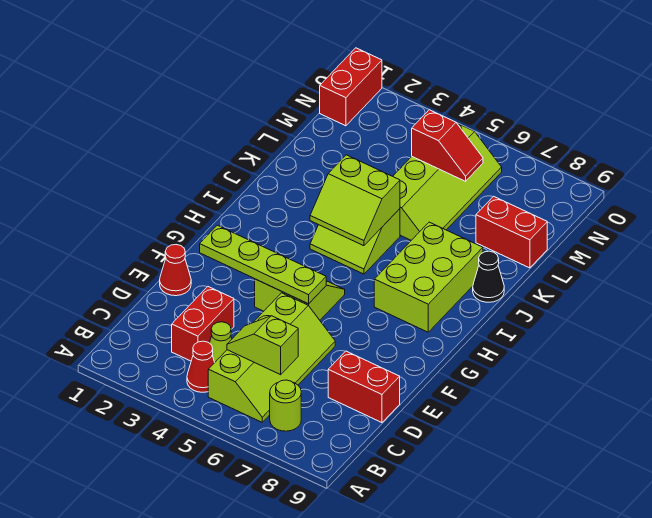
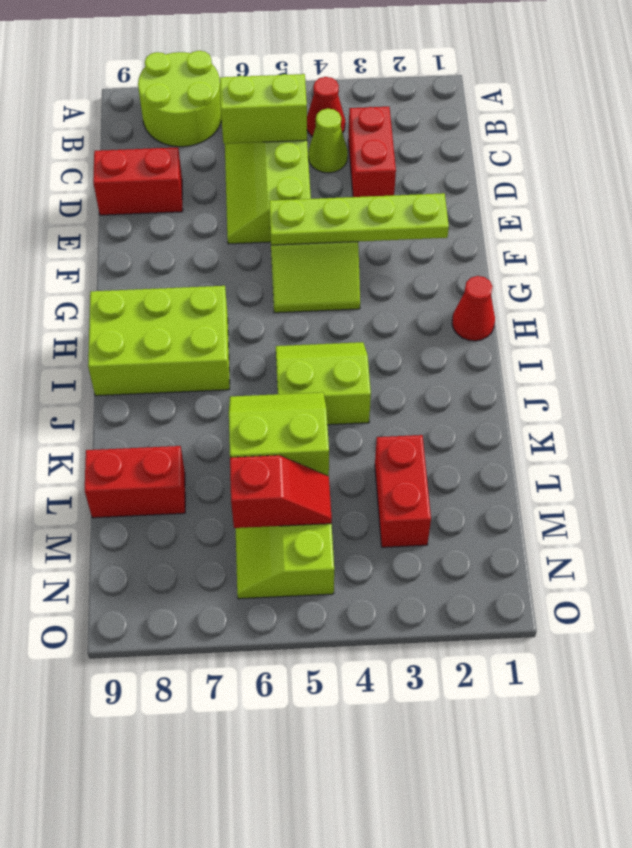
lime 1x1 round brick [270,380,301,431] -> lime 2x2 round brick [138,51,222,147]
lime 1x2 slope [227,316,298,375] -> lime 1x2 brick [220,74,307,144]
red 1x1 cone [160,245,191,296] -> red 1x1 cone moved to [452,276,495,341]
lime 2x3 brick [374,222,483,332] -> lime 2x3 brick turned to [88,286,230,396]
lime 2x2 slope [310,155,400,246] -> lime 2x2 slope moved to [229,392,329,476]
black 1x1 cone [473,251,504,302] -> none
red 1x2 slope [412,110,483,181] -> red 1x2 slope turned to [230,455,332,528]
red 1x2 brick [320,48,382,126] -> red 1x2 brick moved to [375,435,431,547]

